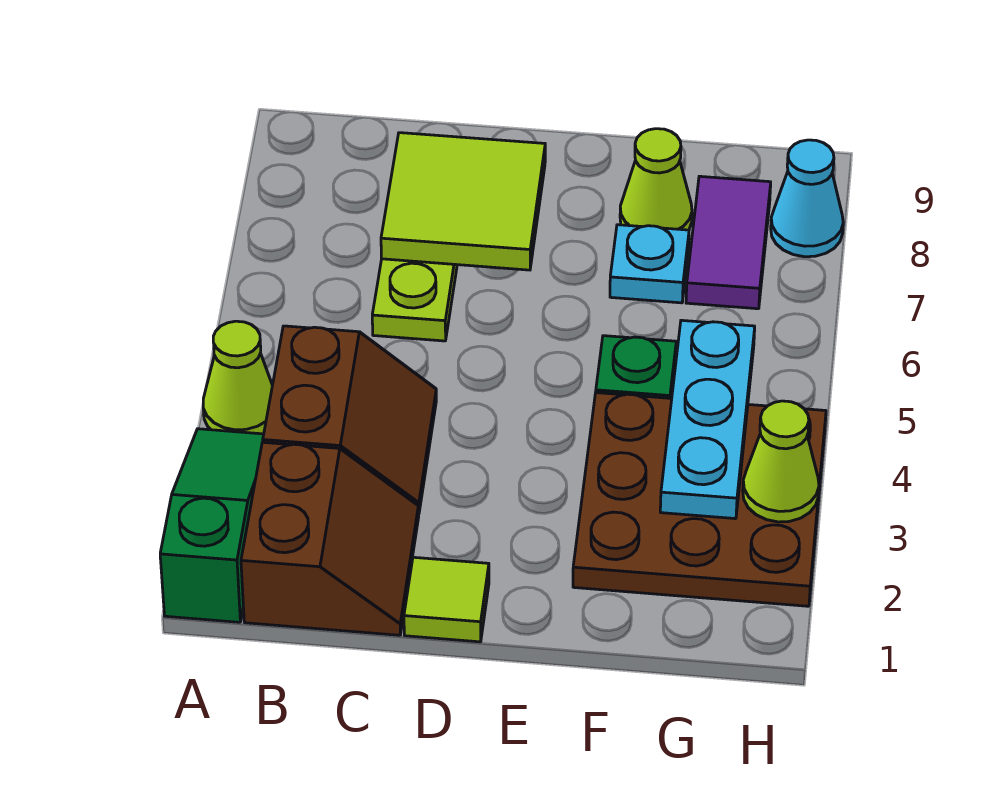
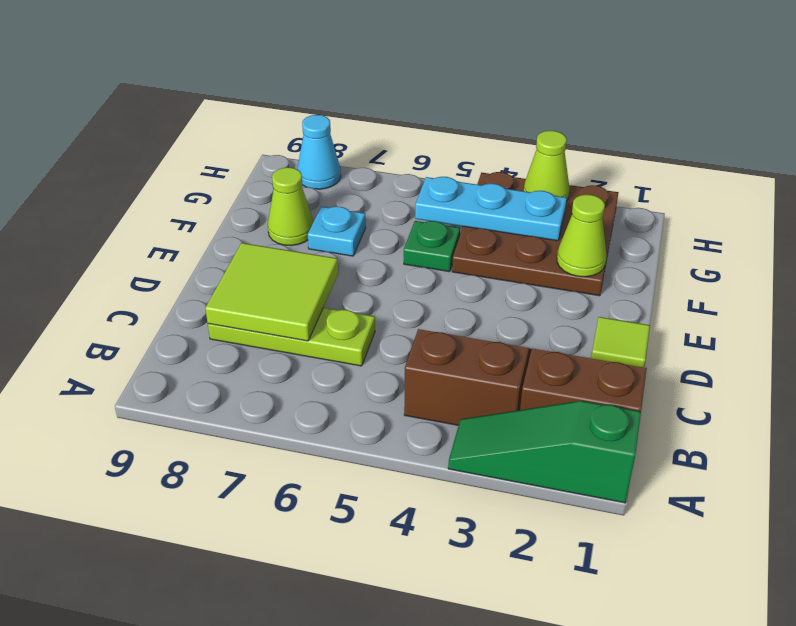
lime 1x1 cone [203,321,272,434] -> lime 1x1 cone moved to [557,195,607,277]
purple 1x2 tile [686,176,771,309] -> none

